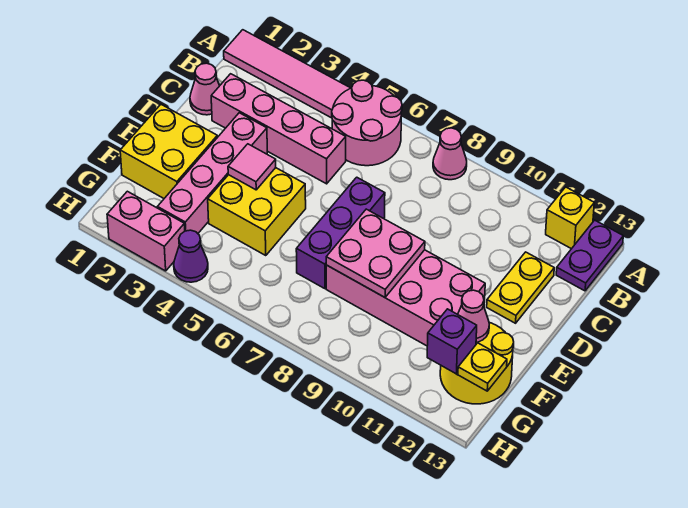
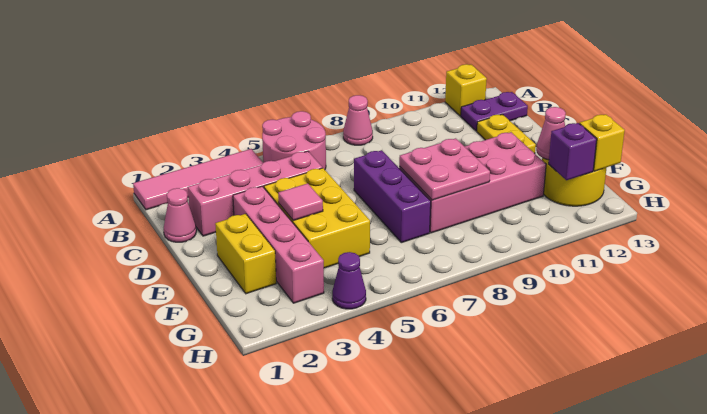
purple 1x2 plate [556,220,623,291] -> purple 1x2 plate turned to [461,92,528,131]
yellow 2x2 brick [120,105,217,198] -> yellow 1x2 brick [215,214,276,294]
yellow 2x2 brick [208,168,306,256] -> yellow 2x3 brick [264,168,370,268]
yellow 1x1 plate [458,343,507,391] -> yellow 1x1 brick [579,114,625,171]
pink 1x2 brick [107,191,185,271] -> none

